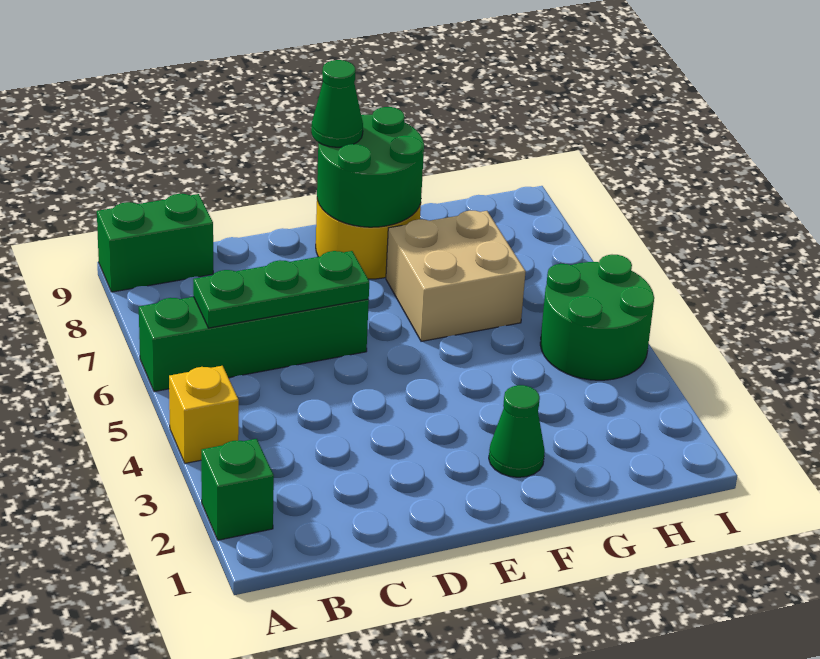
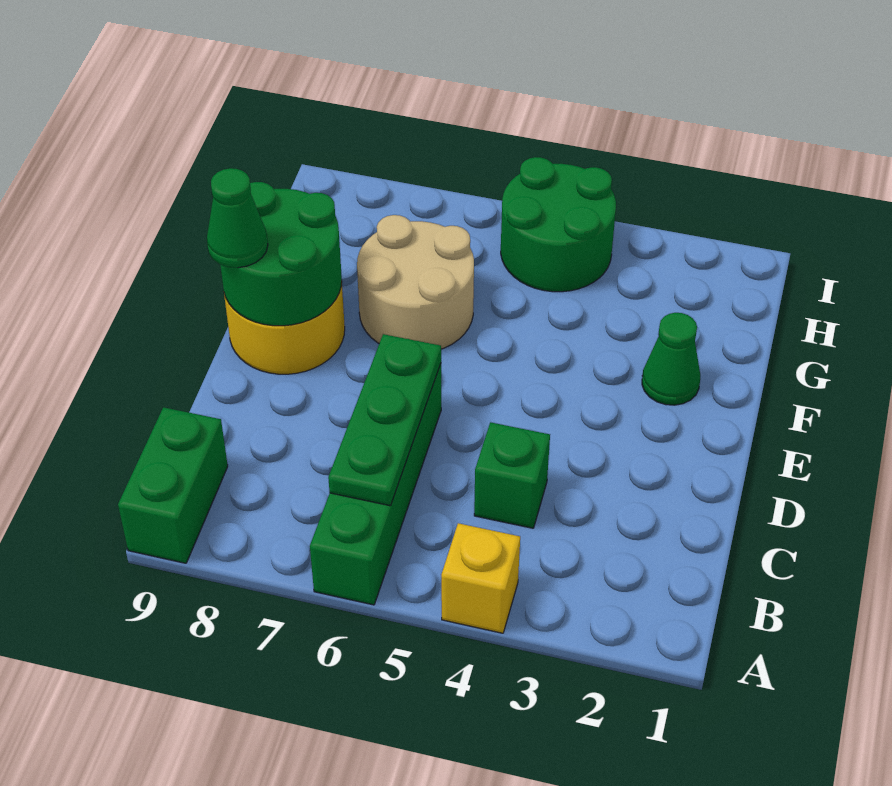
green 1x1 brick [201,439,274,540] -> green 1x1 brick moved to [474,422,550,528]
tan 2x2 brick [386,211,526,341] -> tan 2x2 round brick [357,215,474,349]

